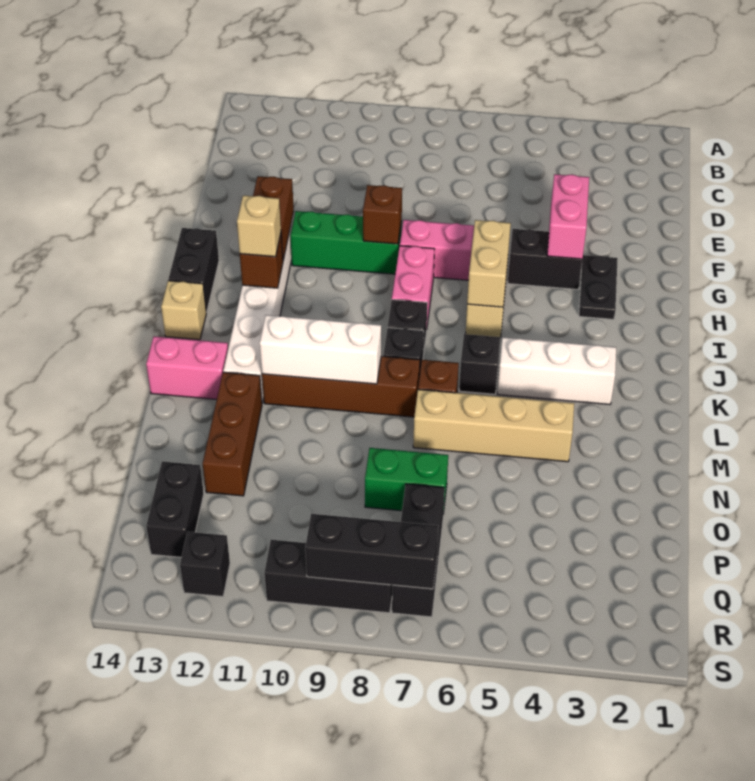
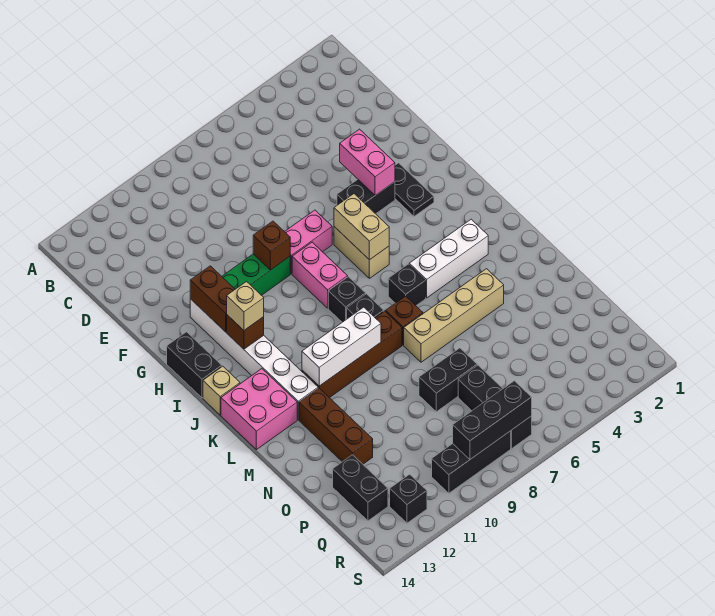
pink 1x2 brick [146,336,228,400] -> pink 2x2 brick [221,369,297,450]
green 1x2 brick [365,448,448,514] -> black 1x2 brick [419,348,477,412]

